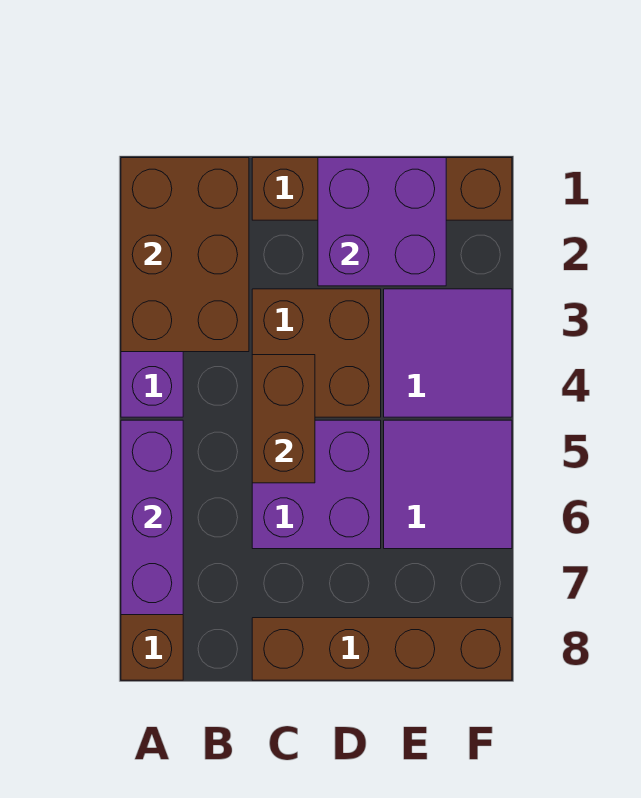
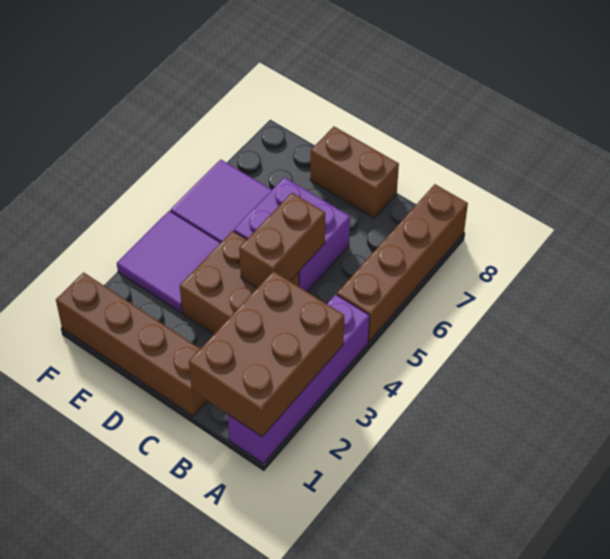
purple 1x3 brick [121,420,183,615] -> none
brown 1x4 brick [252,618,512,680] -> brown 1x2 brick [310,127,399,218]
purple 2x2 brick [318,158,446,286] -> none

